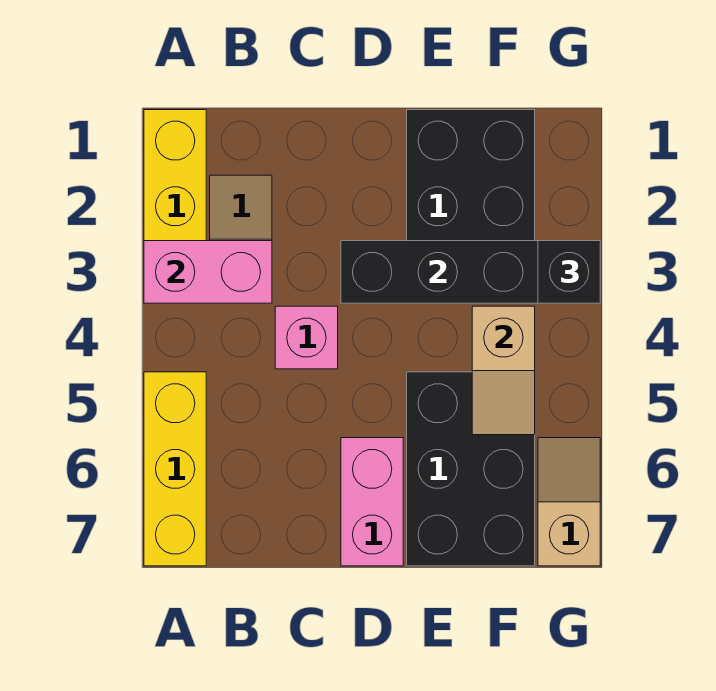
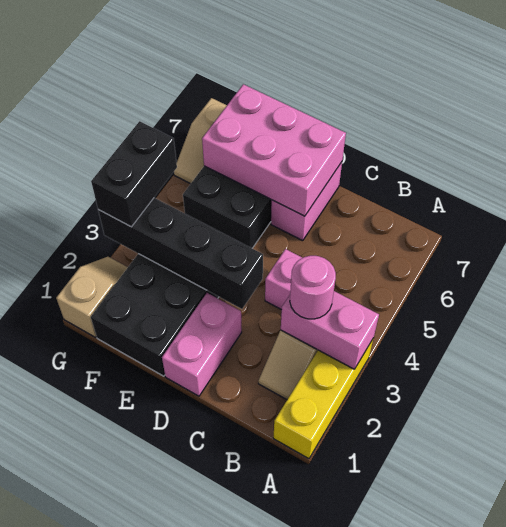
yellow 1x3 brick [144,372,206,566] -> none
none -> pink 1x1 round brick [290,256,336,319]
none -> pink 1x2 brick [162,293,242,396]
none -> pink 2x3 brick [202,84,346,216]
tan 1x2 slope [472,306,535,435] -> tan 1x2 slope moved to [56,257,128,337]
black 1x1 brick [538,241,600,303] -> black 1x2 brick [91,121,177,227]

